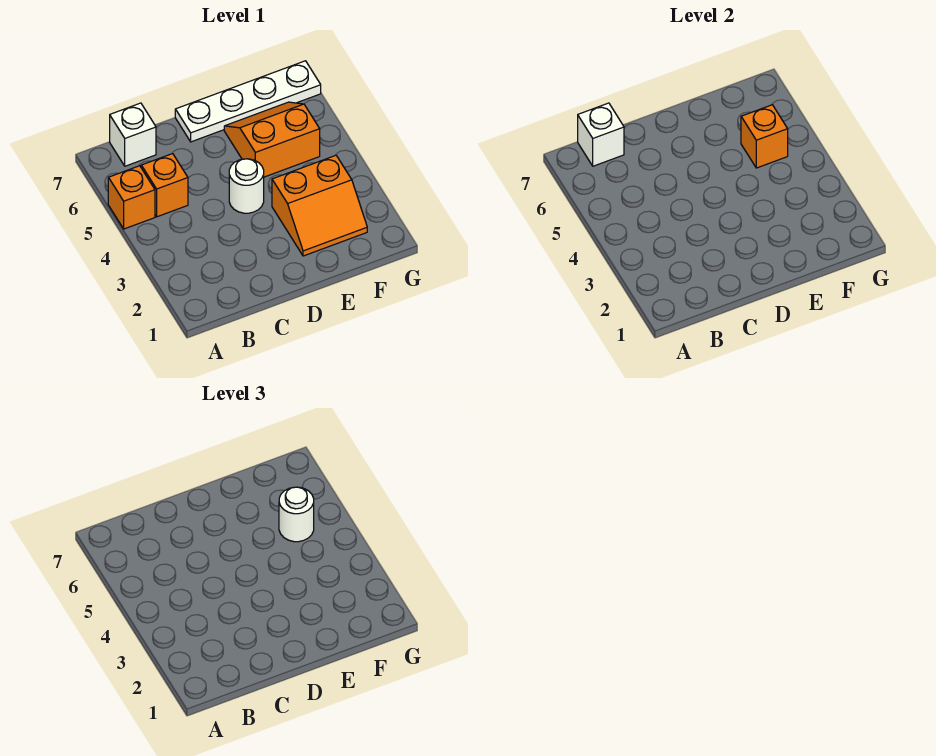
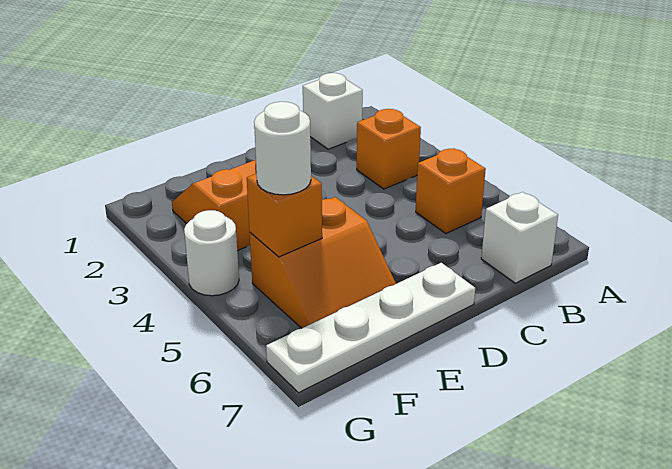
orange 1x1 brick [108,166,155,229] -> orange 1x1 brick moved to [357,109,421,189]
white 1x1 brick [578,103,624,166] -> white 1x1 brick moved to [303,73,363,149]
white 1x1 round brick [229,159,264,213] -> white 1x1 round brick moved to [184,210,239,296]

